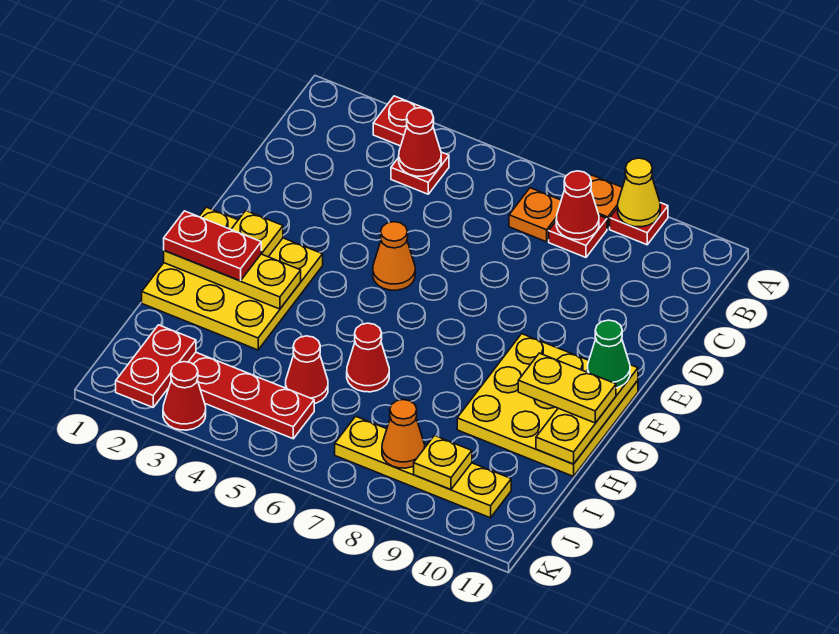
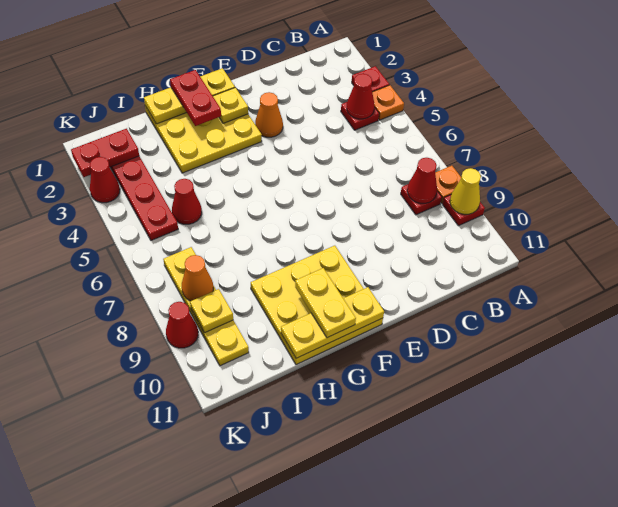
orange 1x1 plate [509,188,561,242] -> orange 1x1 plate moved to [372,85,404,120]
orange 1x1 cone [373,222,415,290] -> orange 1x1 cone moved to [255,92,283,137]
green 1x1 cone [588,320,630,388] -> none
yellow 1x3 plate [164,250,301,309] -> yellow 1x3 plate turned to [144,68,235,124]
red 1x1 cone [347,323,389,392] -> red 1x1 cone moved to [166,302,198,348]

